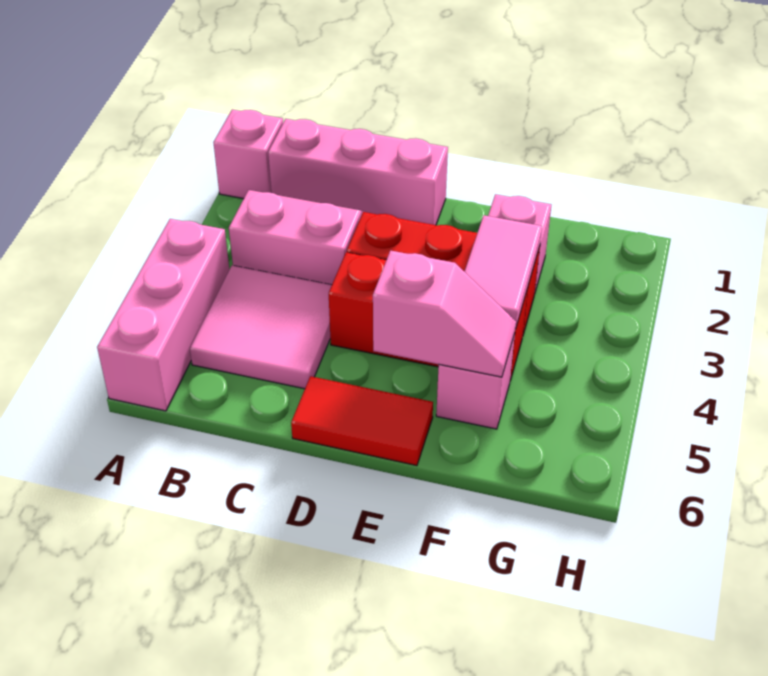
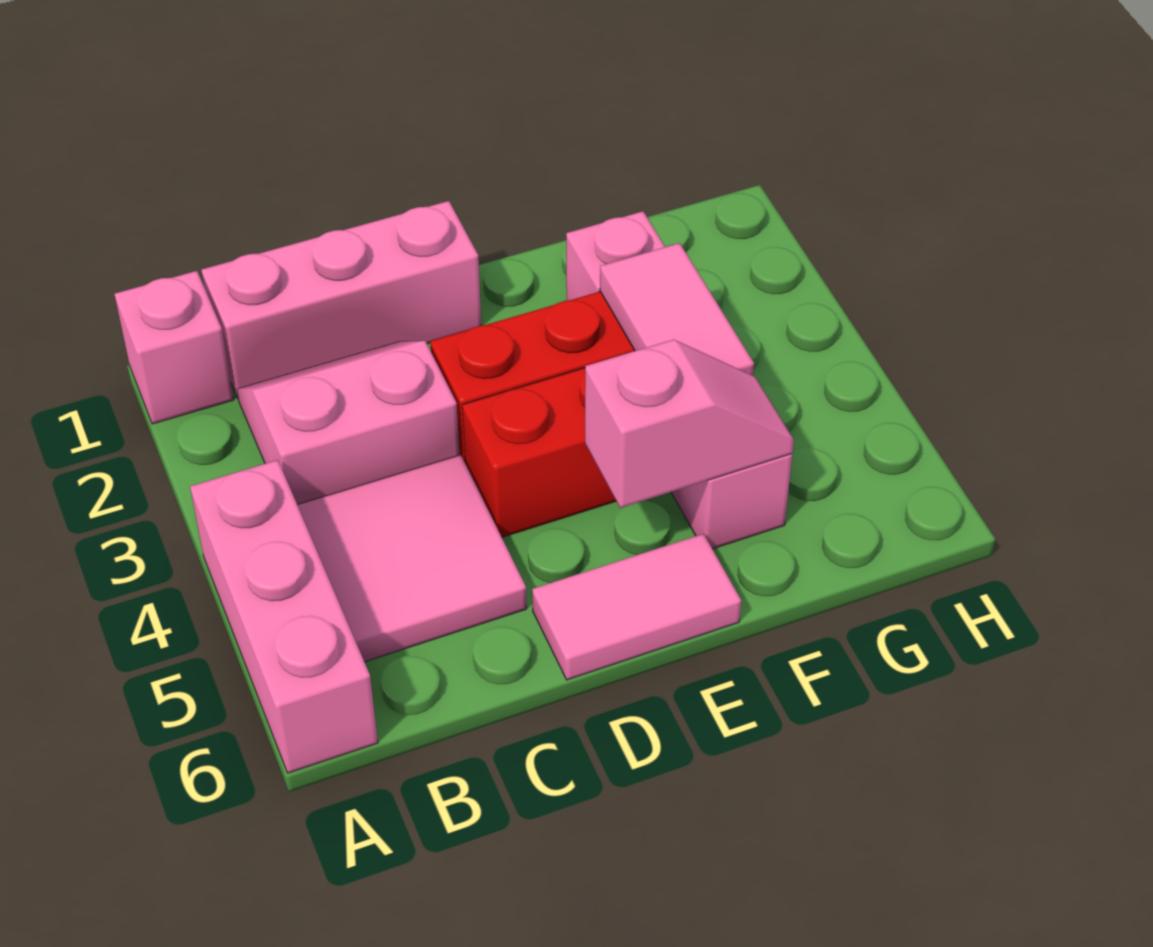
red 1x2 tile [291,376,433,466] -> pink 1x2 tile [532,534,741,680]

